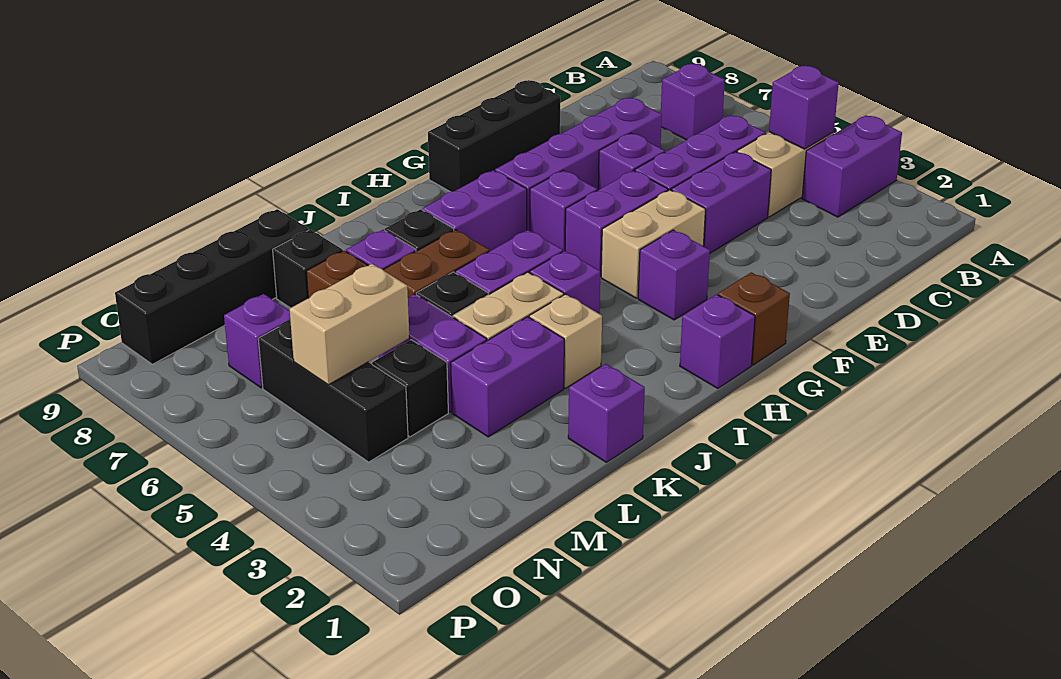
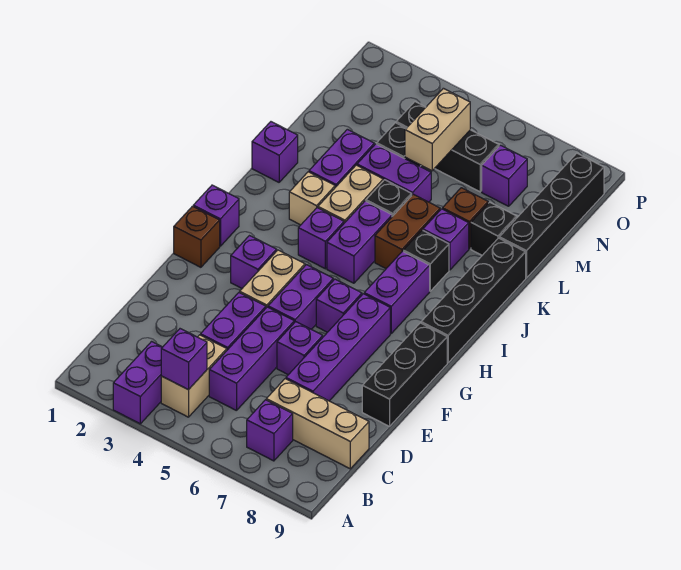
none -> tan 1x3 brick [266,379,369,469]
none -> black 1x4 brick [421,238,526,363]

